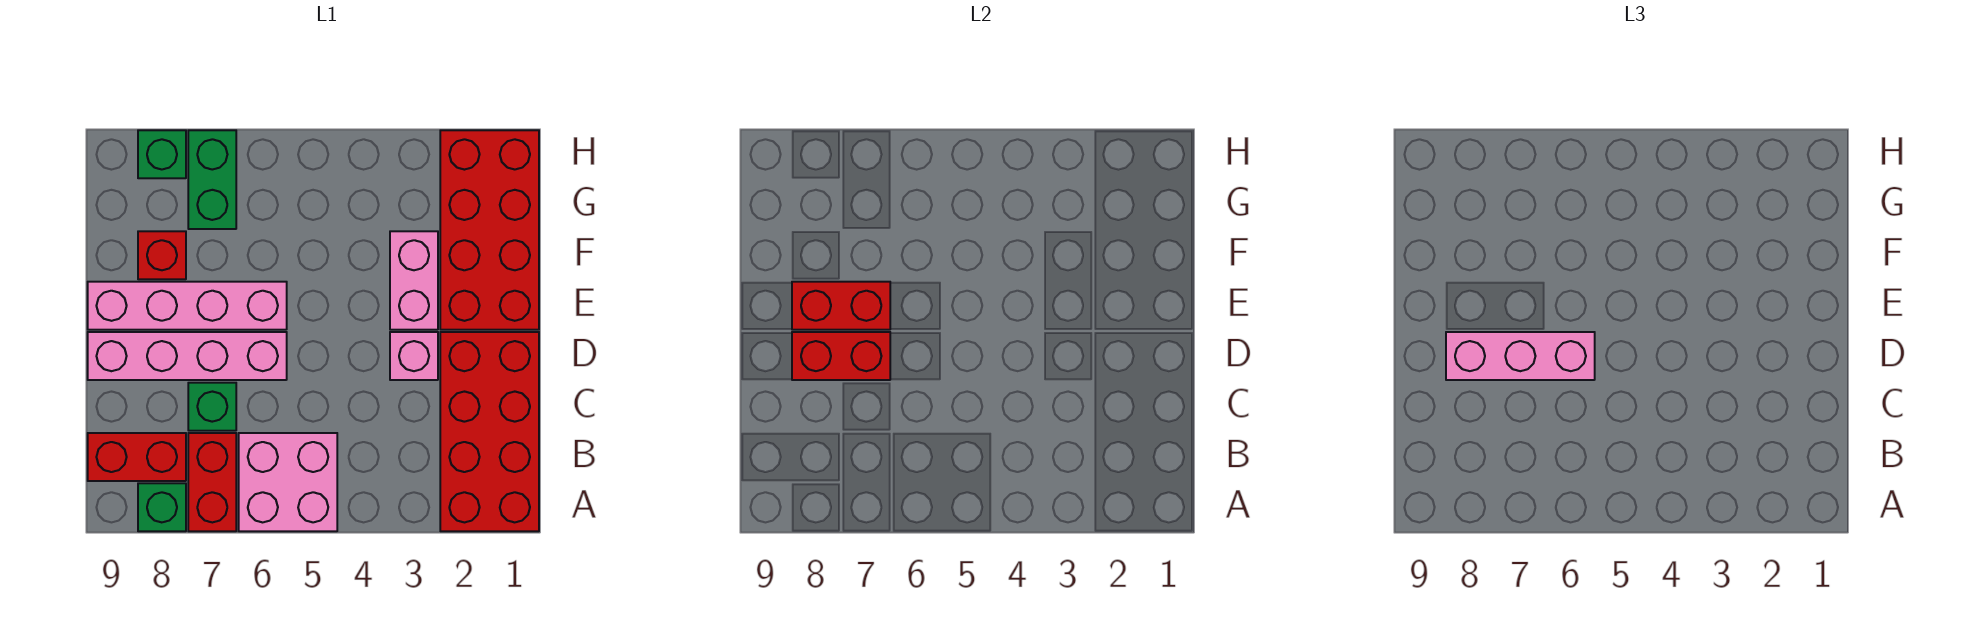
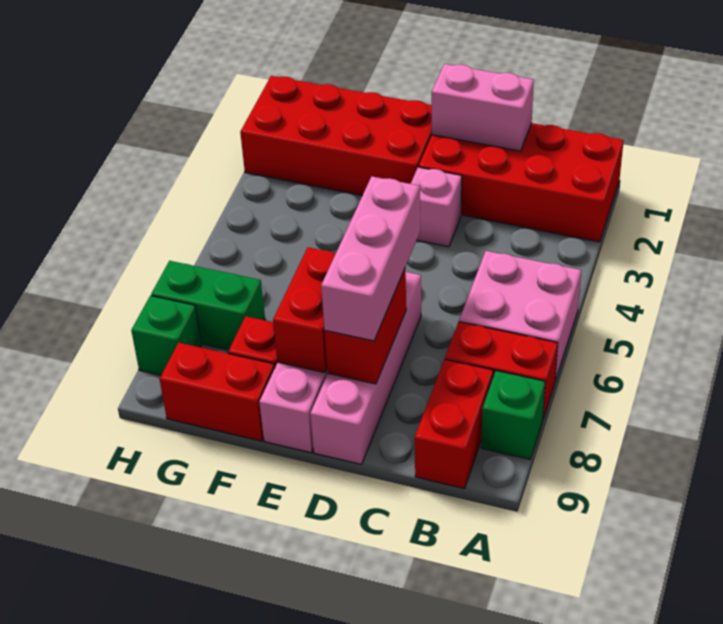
green 1x1 brick [188,383,236,431] -> none
pink 1x2 brick [390,231,438,330] -> pink 1x2 brick moved to [432,64,534,151]
none -> red 1x2 brick [160,343,275,441]

